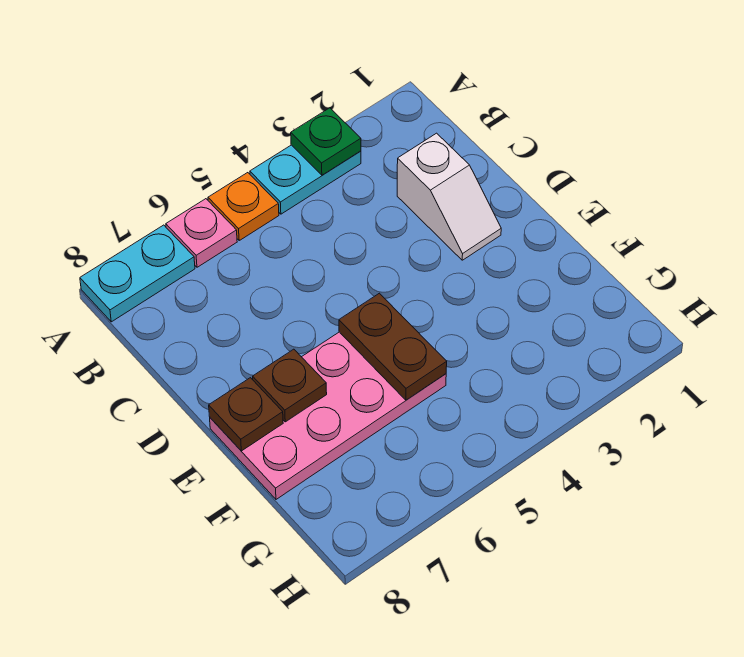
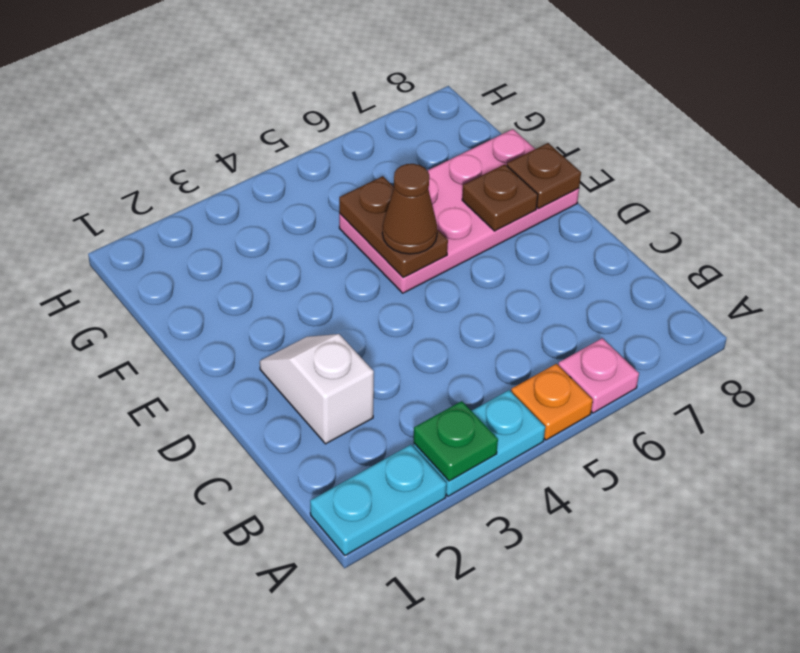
cyan 1x2 plate [80,225,195,322] -> cyan 1x2 plate moved to [310,445,447,556]
none -> brown 1x1 cone [382,164,437,254]

